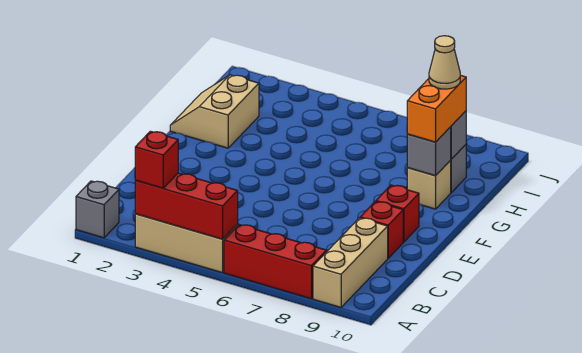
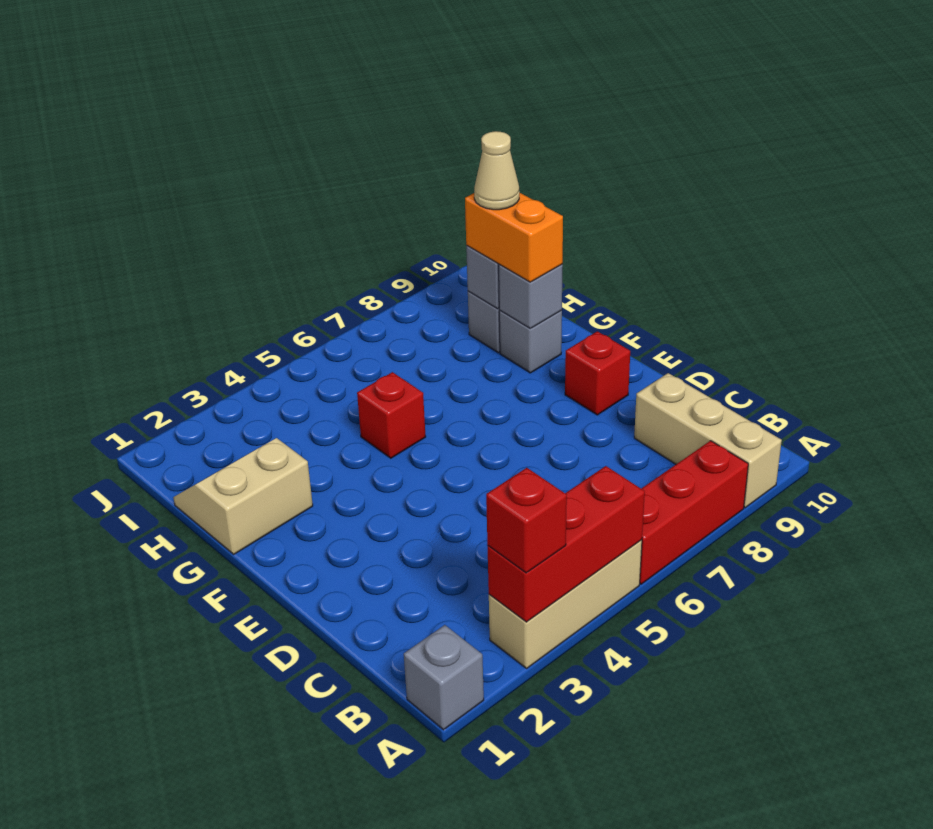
red 1x1 brick [360,201,403,258] -> red 1x1 brick moved to [357,372,426,458]
tan 2x2 slope [170,75,259,148] -> tan 2x2 slope turned to [173,438,313,554]
tan 1x1 brick [407,161,451,209] -> grey 1x1 brick [499,310,562,373]

